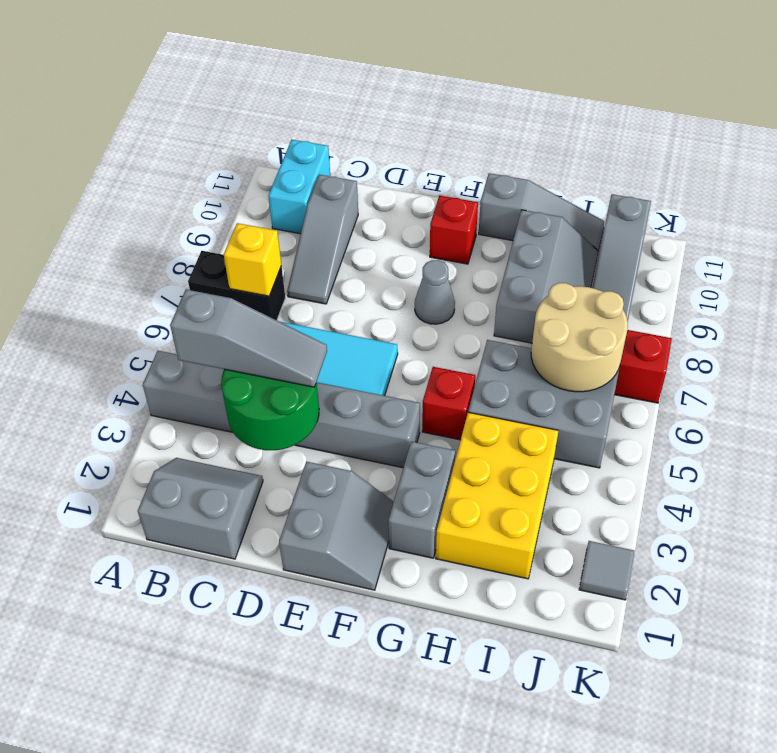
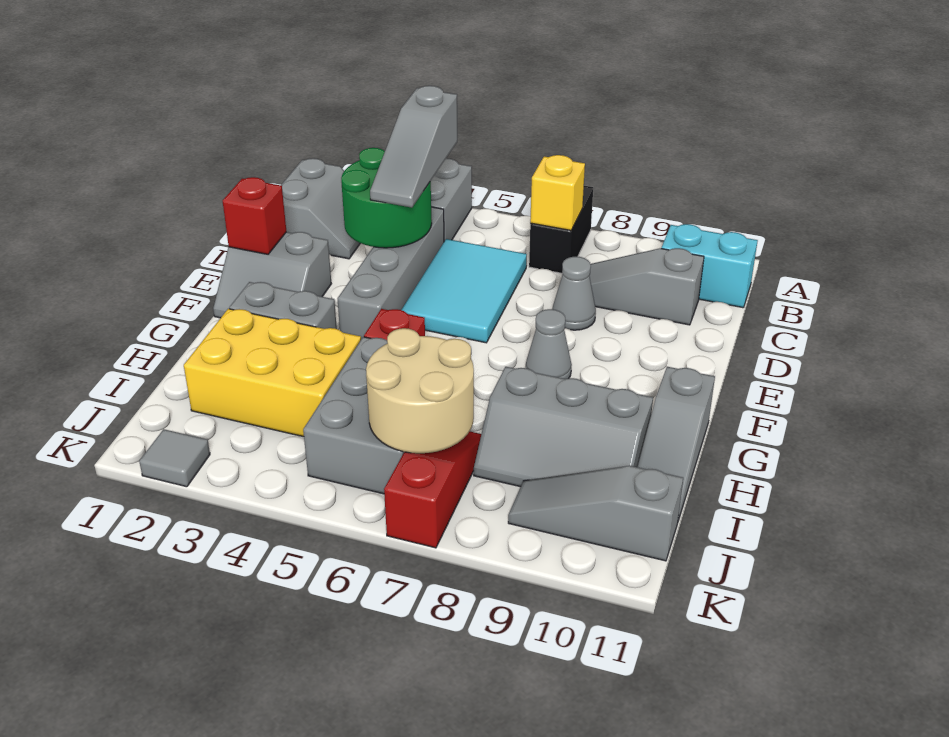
none -> grey 1x1 cone [552,257,596,330]
red 1x1 brick [430,196,478,264] -> red 1x1 brick moved to [223,177,286,254]

